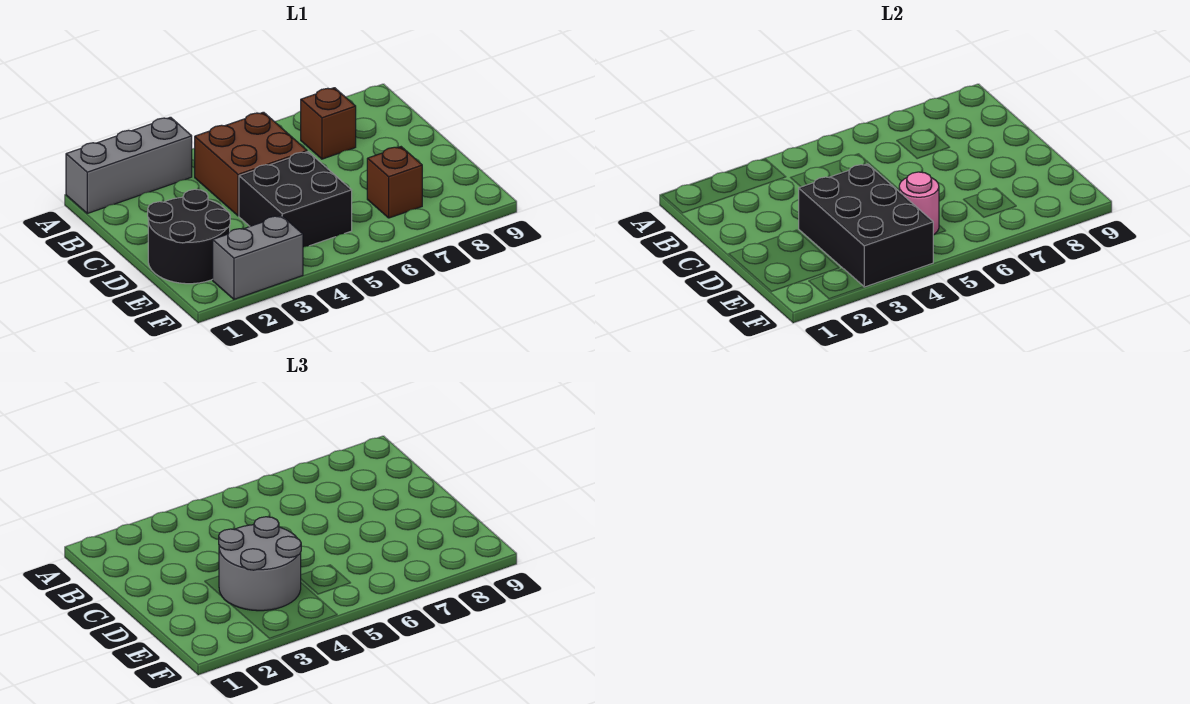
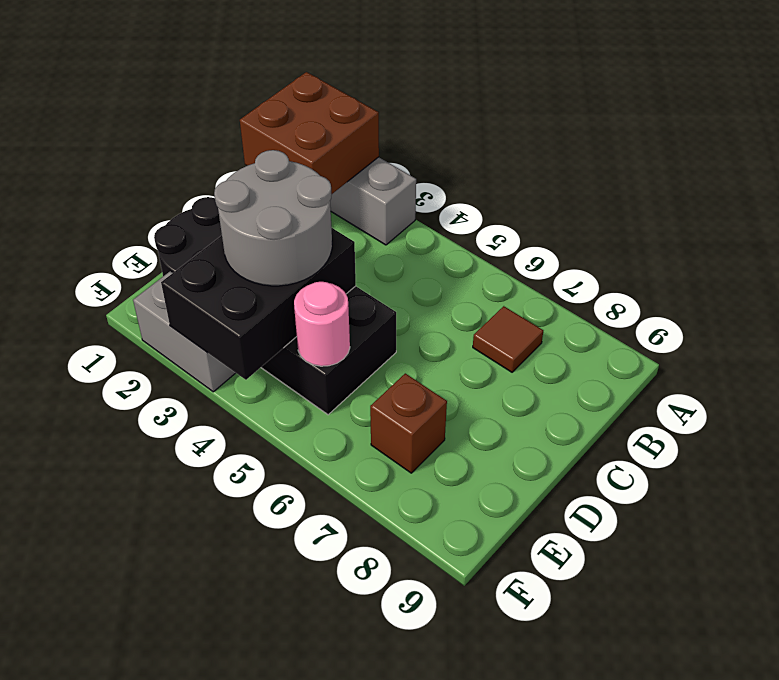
brown 2x2 brick [195,112,307,216] -> brown 2x2 brick moved to [240,72,379,194]
brown 1x1 brick [301,88,356,159] -> brown 1x1 tile [473,306,543,372]

